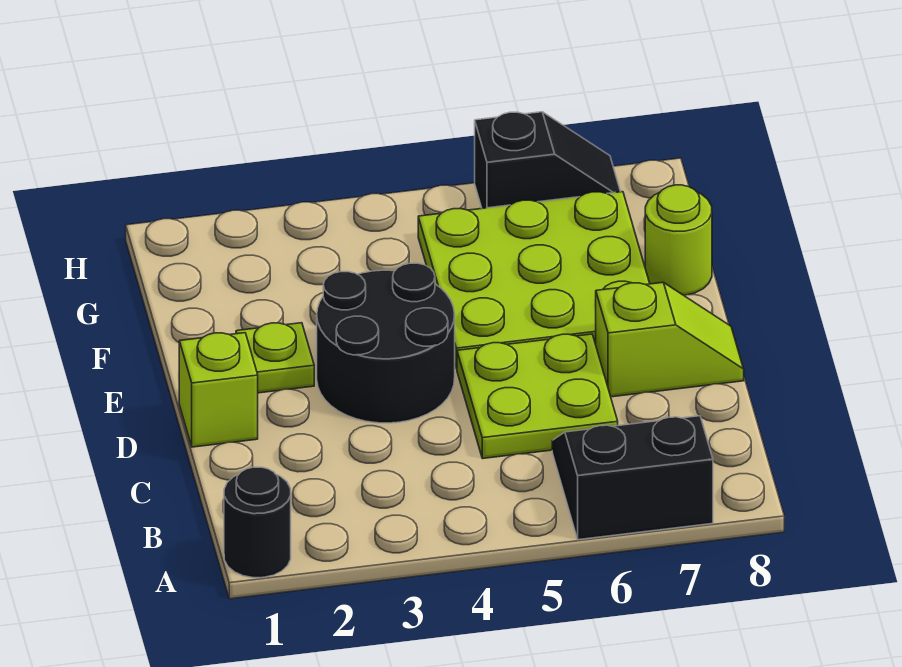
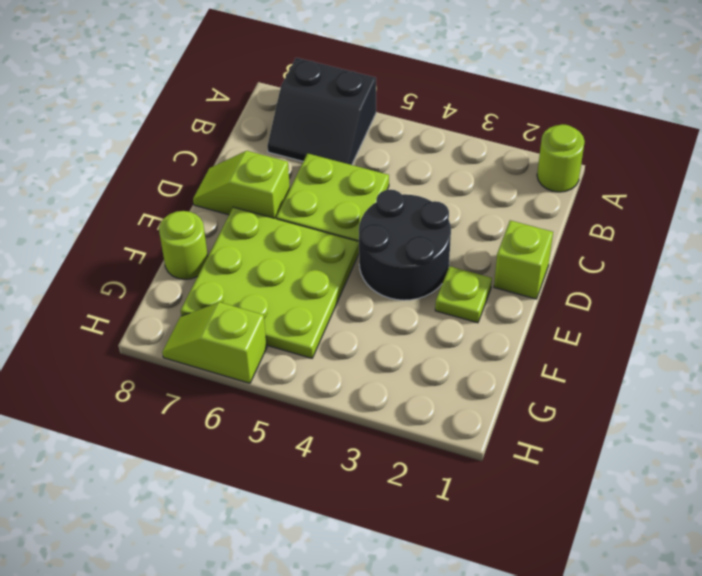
black 1x1 round brick [224,467,291,578] -> lime 1x1 round brick [537,124,585,192]
black 1x2 slope [475,112,620,208] -> lime 1x2 slope [162,302,267,383]

